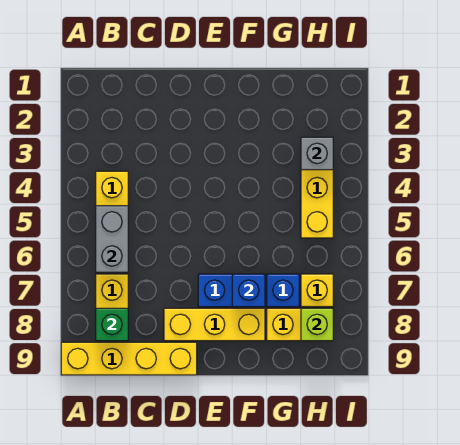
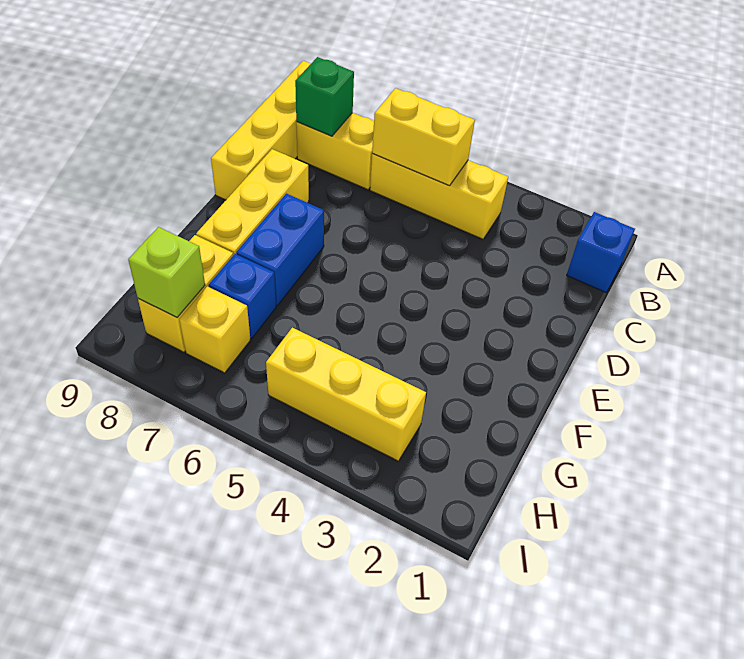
grey 1x2 brick [96,206,128,272] -> yellow 1x2 brick [372,88,475,186]
blue 1x1 brick [232,274,265,307] -> blue 1x1 brick moved to [567,212,635,292]
grey 1x1 brick [301,137,333,170] -> none

